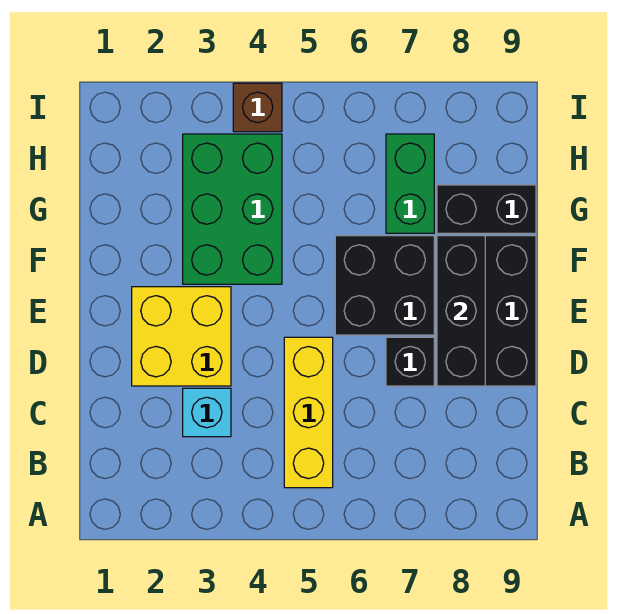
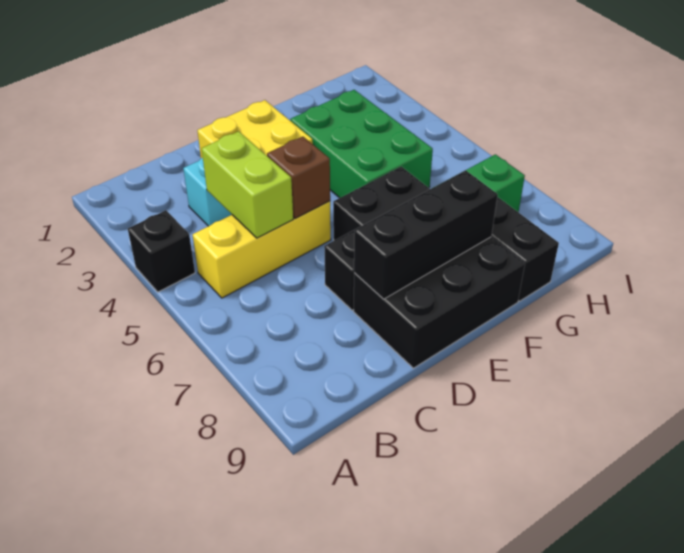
none -> black 1x1 brick [128,210,195,292]
none -> lime 1x2 brick [202,131,293,238]
green 2x3 brick [183,134,282,284] -> green 2x3 brick turned to [290,90,433,198]
brown 1x1 brick [233,83,282,132] -> brown 1x1 brick moved to [267,137,330,218]

